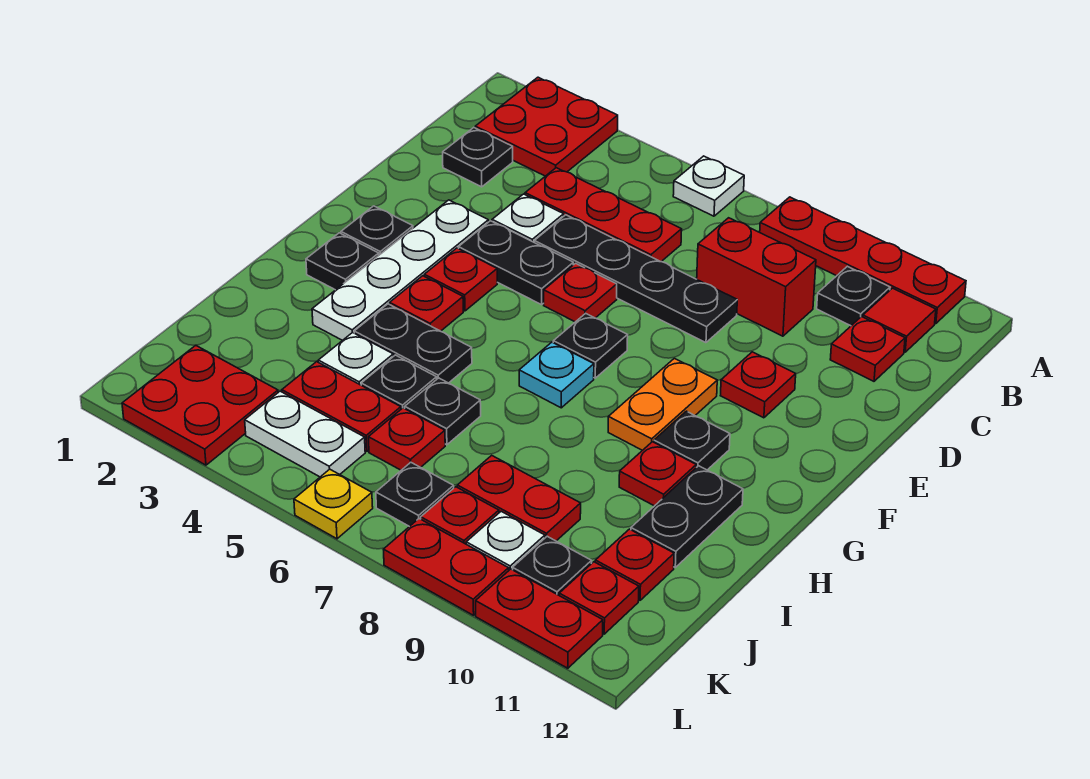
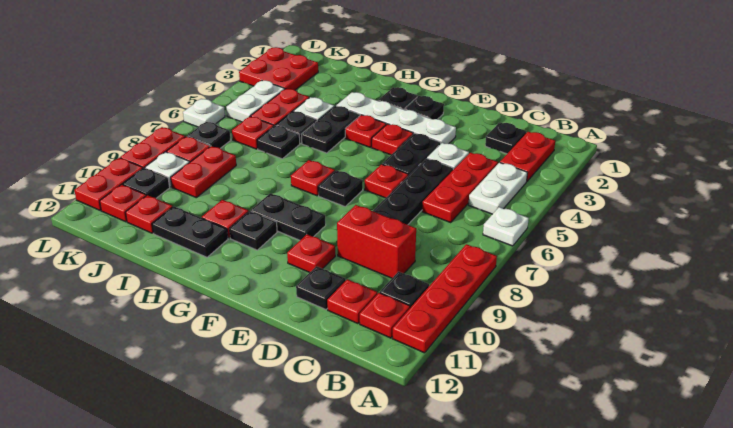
red 2x2 plate [475,77,618,176] -> red 1x2 plate [500,132,555,181]
none -> white 1x2 plate [469,162,528,214]
red 1x1 tile [863,288,936,352] -> red 1x1 plate [360,293,410,338]
red 1x2 brick [697,218,816,336] -> red 1x2 brick turned to [337,205,416,278]
none -> black 1x1 plate [296,266,346,310]
orange 1x2 plate [608,358,717,450] -> black 1x2 plate [251,193,326,240]
cyan 1x1 plate [519,342,594,408] -> red 1x1 plate [291,160,335,196]
yellow 1x1 plate [294,469,373,539] -> white 1x1 plate [183,99,225,127]

